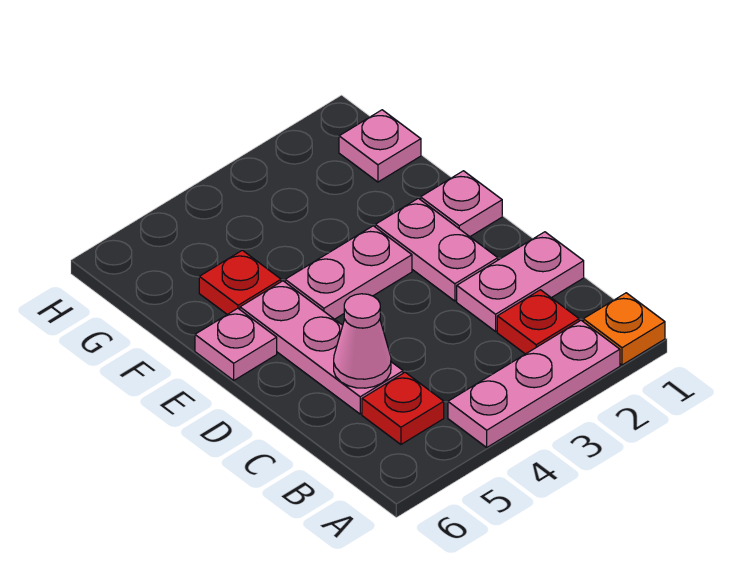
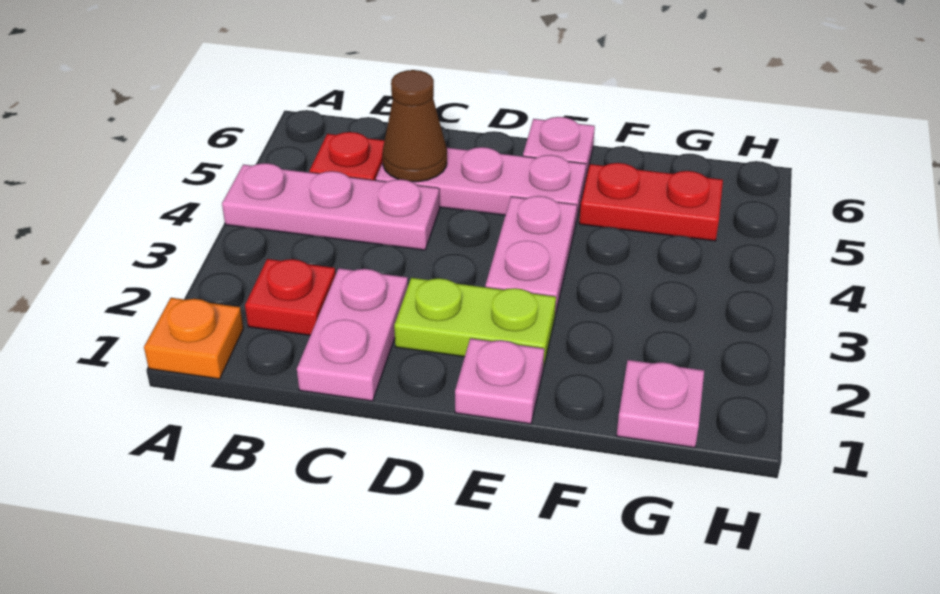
pink 1x3 plate [448,320,620,447] -> pink 1x3 plate turned to [222,163,440,250]
pink 1x1 cone [334,294,391,388] -> brown 1x1 cone [382,70,447,182]
pink 1x2 plate [375,198,498,301] -> lime 1x2 plate [394,278,556,368]
red 1x1 plate [199,250,281,315] -> red 1x2 plate [579,163,723,241]

